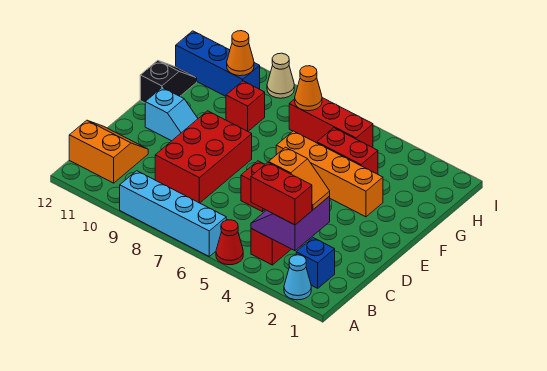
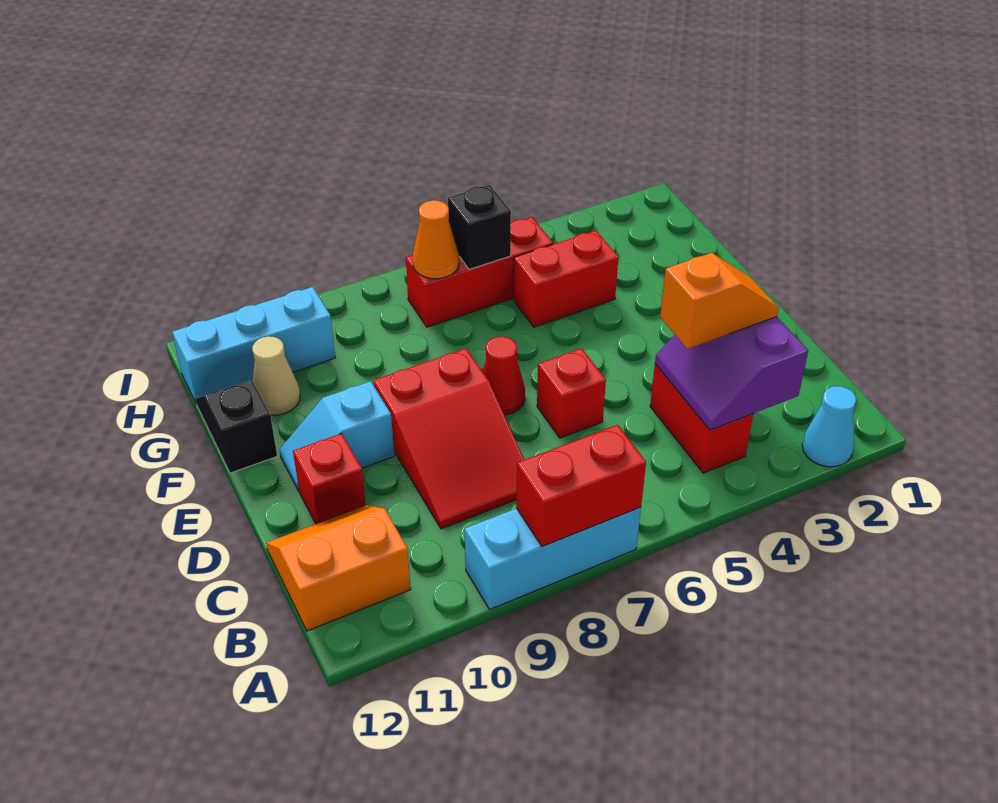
red 1x1 cone [216,220,243,265] -> red 1x1 cone moved to [482,336,525,415]
cyan 1x4 brick [120,171,226,256] -> cyan 1x3 brick [465,507,641,610]
blue 1x1 brick [296,238,335,288] -> none
red 1x2 brick [251,162,312,225] -> red 1x2 brick moved to [516,425,646,546]
red 2x3 brick [155,111,252,203] -> red 2x3 slope [373,348,524,529]
cyan 1x2 slope [145,88,198,141] -> cyan 1x2 slope turned to [279,381,394,491]
orange 1x4 brick [276,131,383,217] -> none
red 1x1 brick [226,81,265,131] -> red 1x1 brick moved to [293,433,366,524]
none -> black 1x1 brick [448,185,511,269]
blue 1x3 brick [176,31,260,96] -> cyan 1x3 brick [172,287,335,404]
orange 1x1 cone [227,31,254,76] -> none
tan 1x1 cone [267,53,294,98] -> tan 1x1 cone moved to [252,336,300,415]

